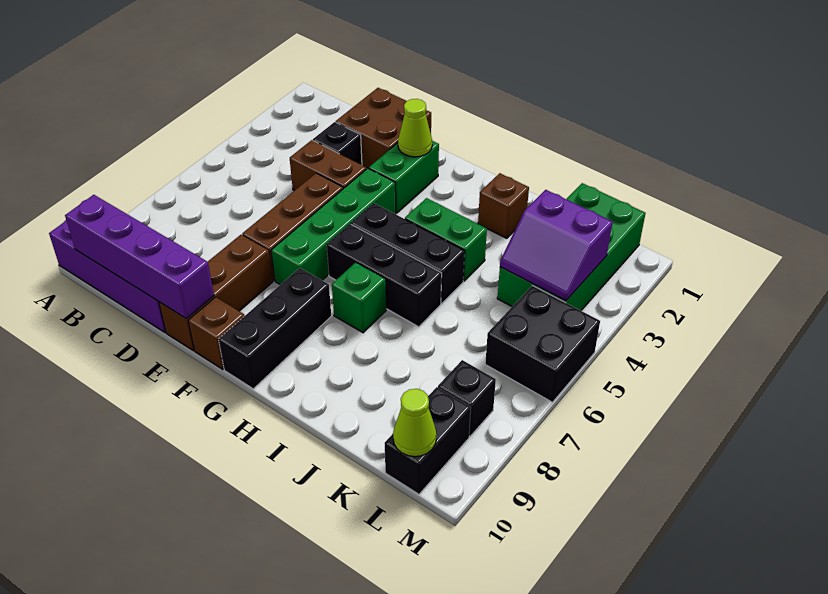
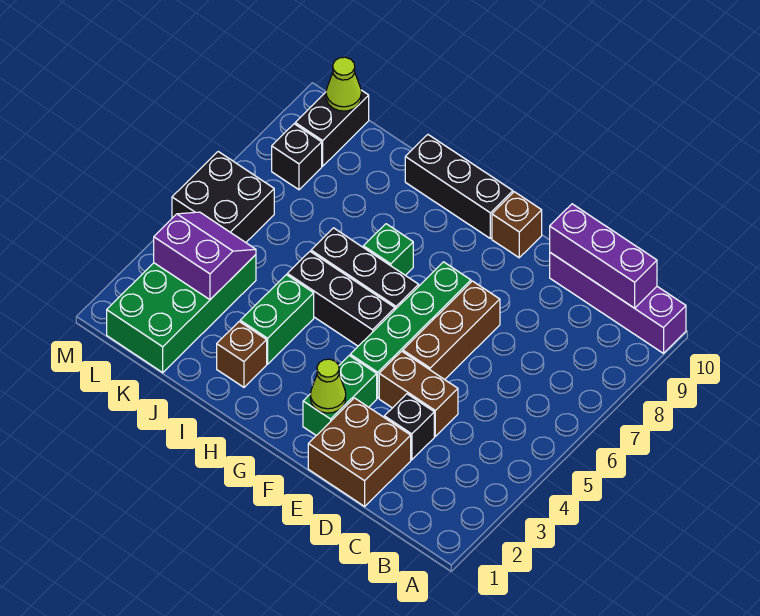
purple 1x4 brick [65,195,214,319] -> purple 1x3 brick [550,204,657,308]
brown 1x3 brick [159,235,273,351] -> none
black 1x3 brick [219,268,331,389] -> black 1x3 brick turned to [405,135,513,238]
green 1x2 brick [405,198,487,281] -> green 1x2 brick turned to [240,275,314,364]

